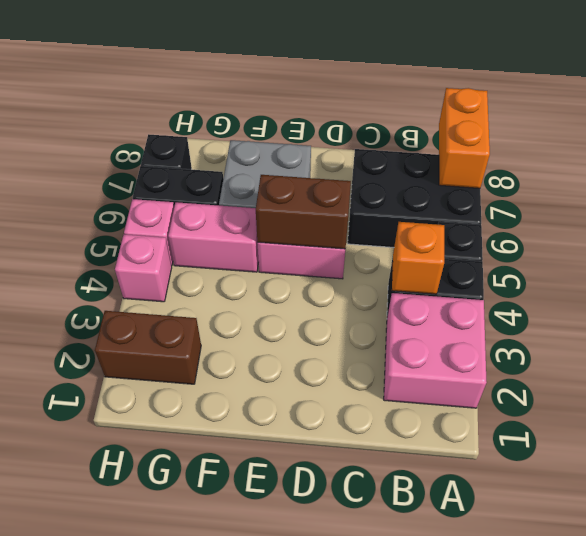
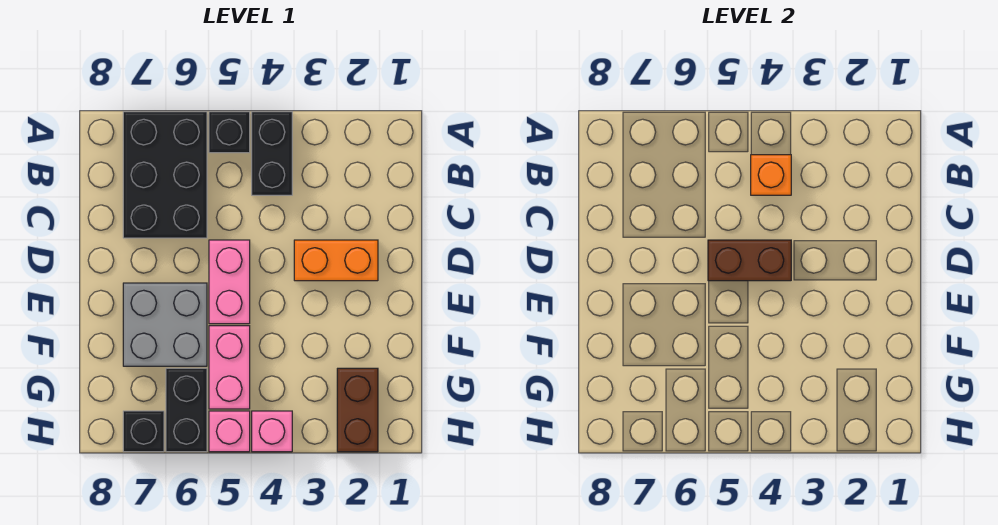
pink 2x2 brick [384,293,487,408] -> none
orange 1x2 brick [439,88,490,188] -> orange 1x2 brick moved to [294,240,378,281]
brown 1x2 brick [256,175,351,249] -> brown 1x2 brick turned to [708,240,791,281]

